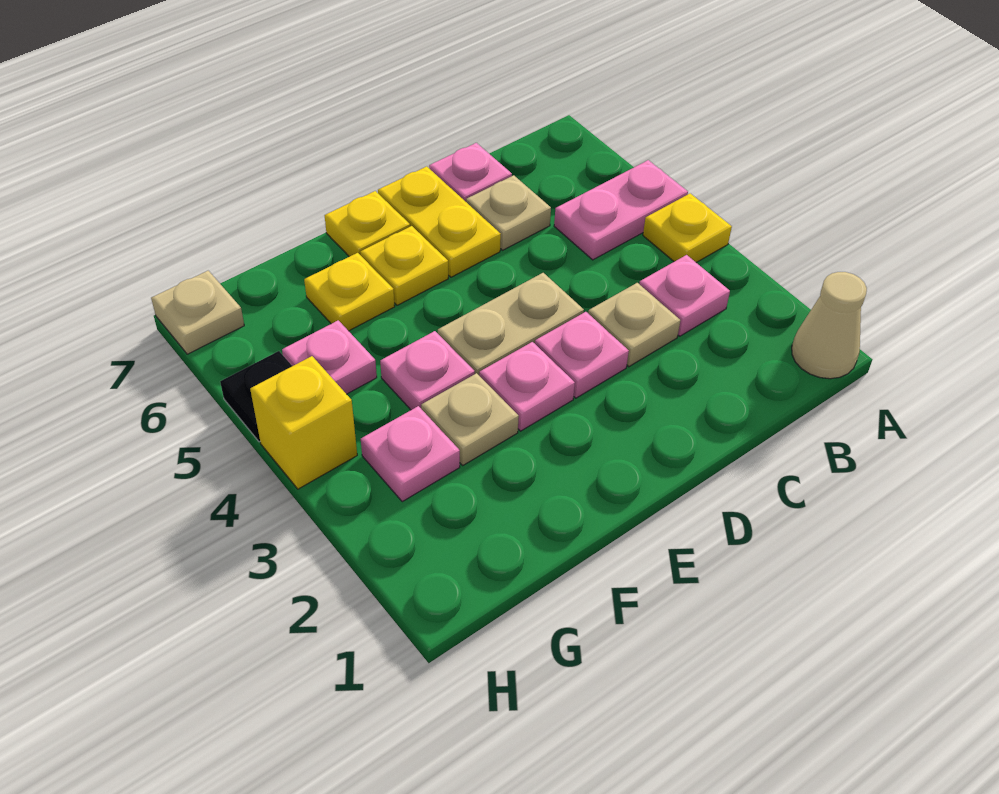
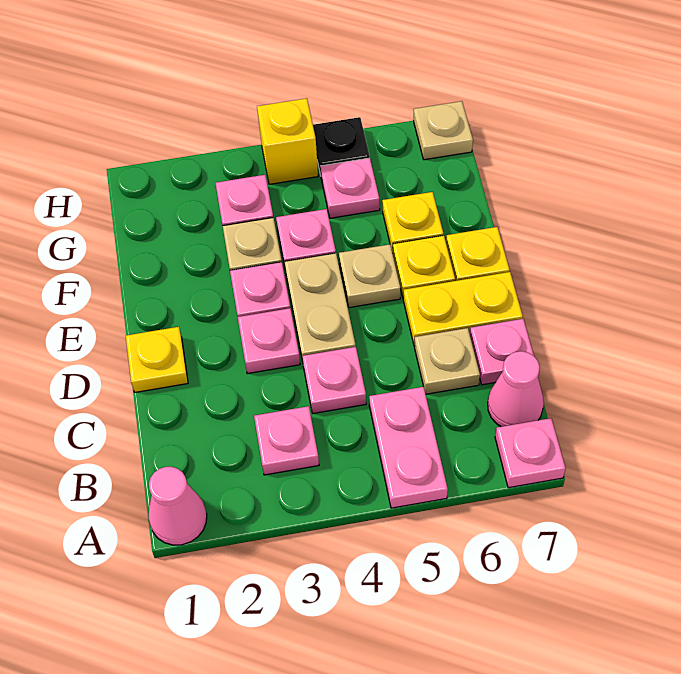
tan 1x1 cone [792,272,867,379] -> pink 1x1 cone [149,467,207,545]
yellow 1x1 plate [643,193,732,262] -> yellow 1x1 plate moved to [126,327,188,392]
none -> pink 1x1 plate [495,418,566,488]
none -> pink 1x1 cone [488,351,544,427]
tan 1x1 plate [588,283,680,367] -> tan 1x1 plate moved to [339,244,400,308]
none -> pink 1x1 plate [302,347,366,413]

